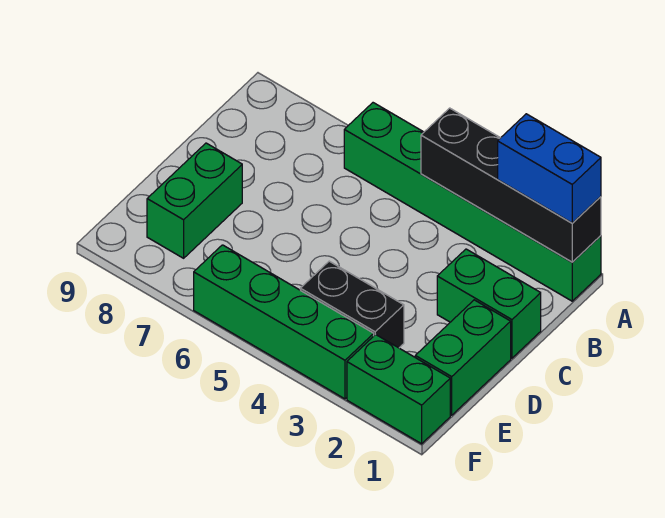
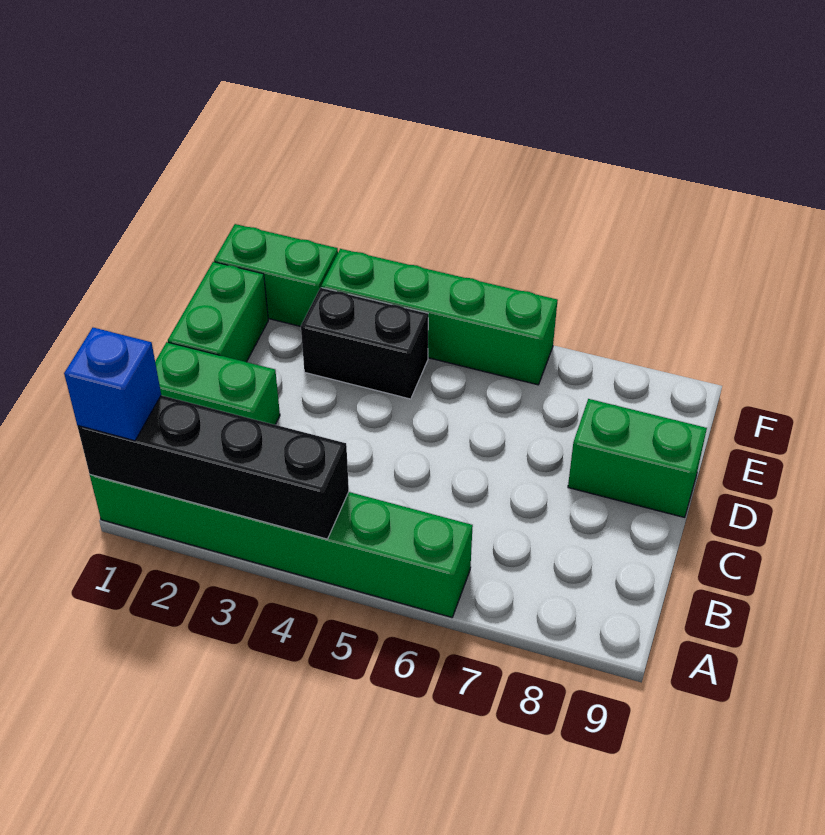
blue 1x2 brick [498,114,601,223] -> blue 1x1 brick [64,328,161,441]
green 1x2 brick [147,143,242,258] -> green 1x2 brick turned to [568,399,707,517]

